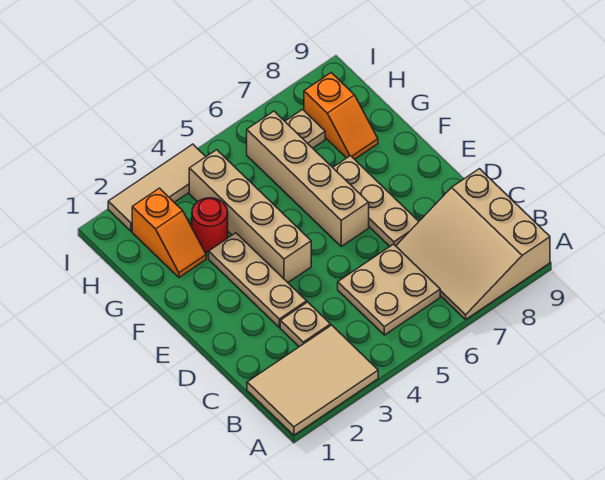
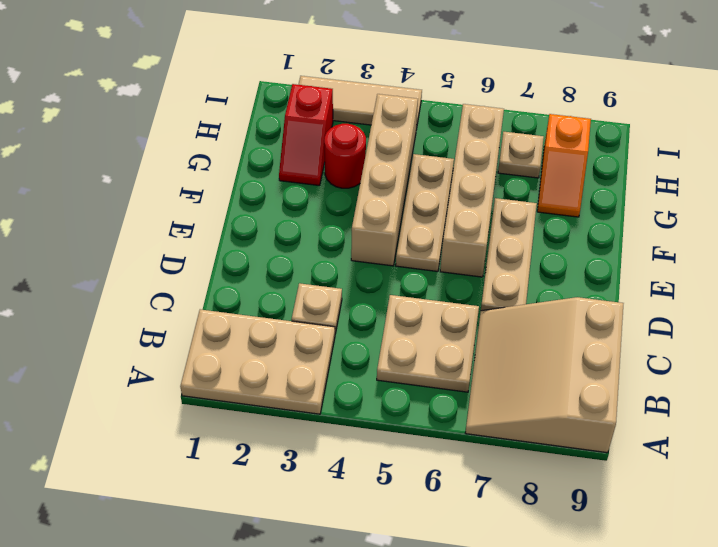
tan 2x3 tile [247,325,378,435] -> tan 2x3 plate [180,309,335,414]
tan 1x3 plate [209,233,307,327] -> tan 1x3 plate moved to [396,154,454,271]
orange 1x2 slope [132,188,206,277] -> red 1x2 slope [279,84,333,186]

